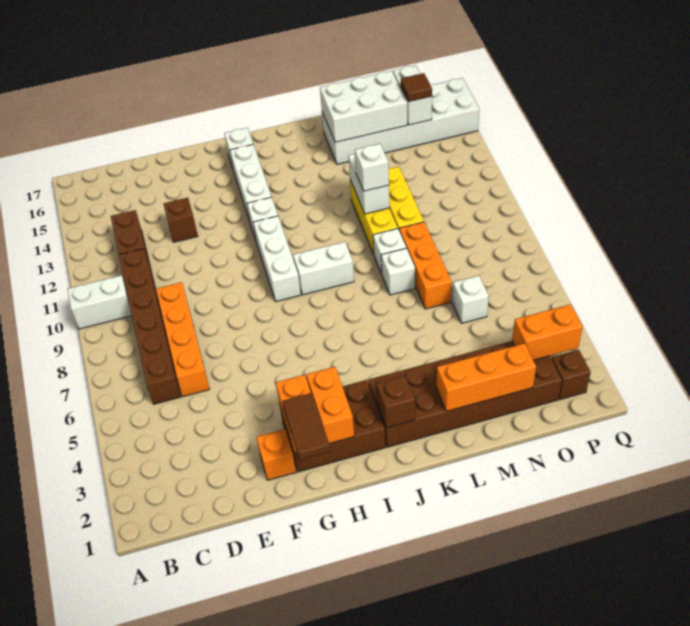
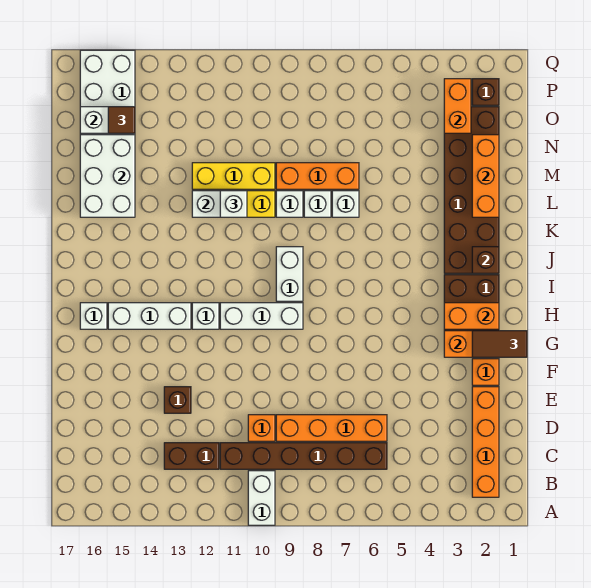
none -> orange 1x4 brick [472,387,499,497]
none -> orange 1x1 brick [248,415,275,441]
white 1x1 brick [452,276,489,323] -> white 1x1 brick moved to [332,191,359,217]

